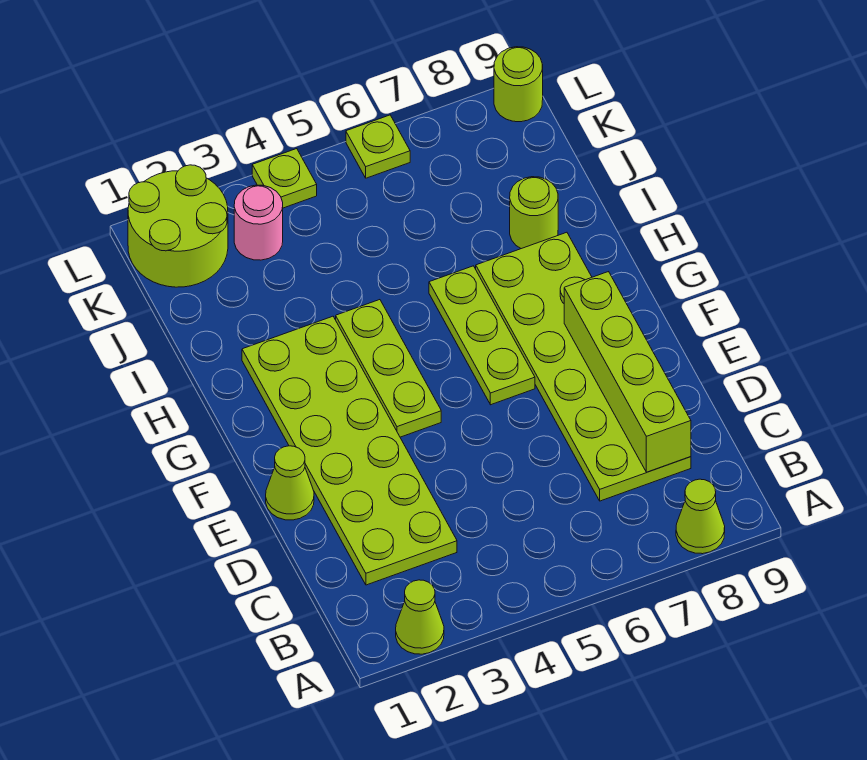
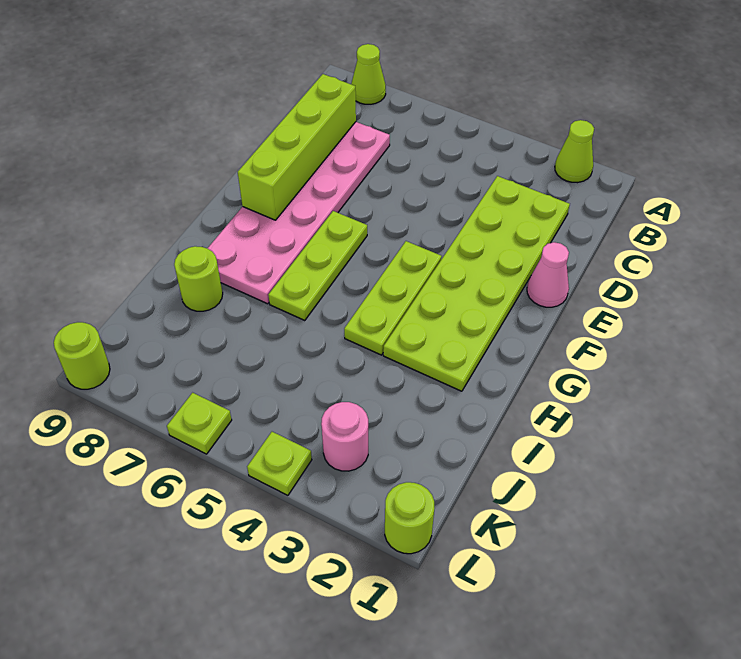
lime 2x6 plate [476,232,691,501] -> pink 2x6 plate [208,122,390,304]
lime 1x1 cone [266,446,314,520] -> pink 1x1 cone [527,242,569,307]
lime 2x2 round brick [128,165,228,287] -> lime 1x1 round brick [385,482,435,554]

